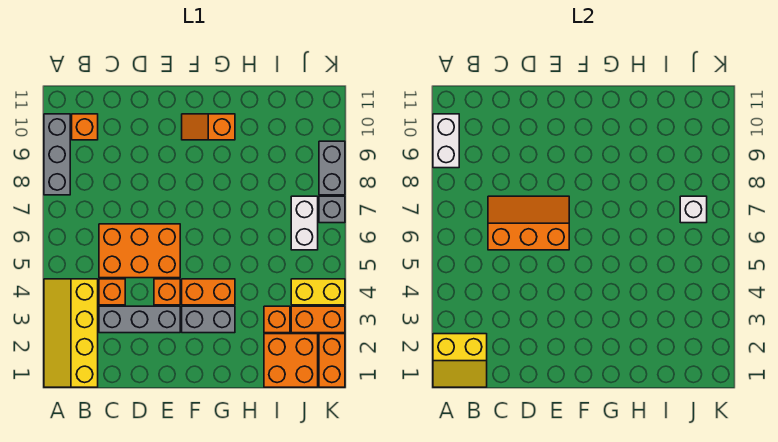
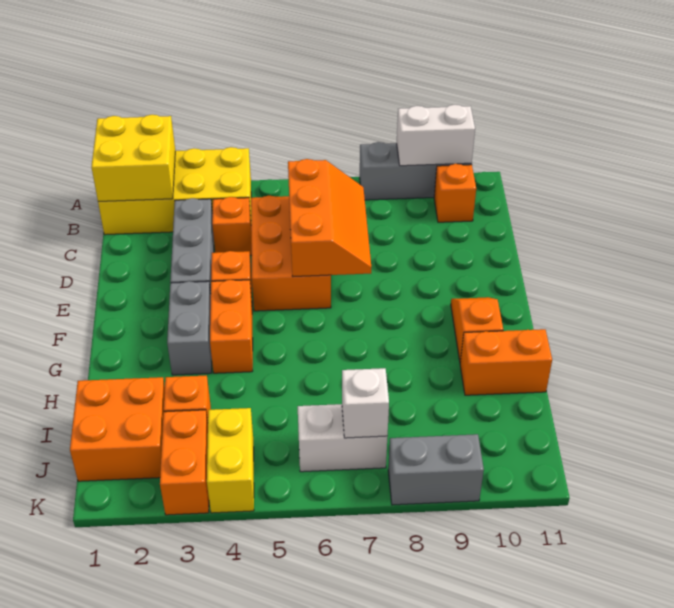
yellow 2x4 slope [44,279,98,387] -> yellow 2x4 brick [98,147,251,235]
yellow 2x2 slope [433,334,487,387] -> yellow 2x2 brick [91,115,175,201]
orange 1x2 brick [319,334,345,387] -> orange 1x2 brick moved to [460,329,552,395]
grey 1x1 brick [319,196,345,223] -> none

